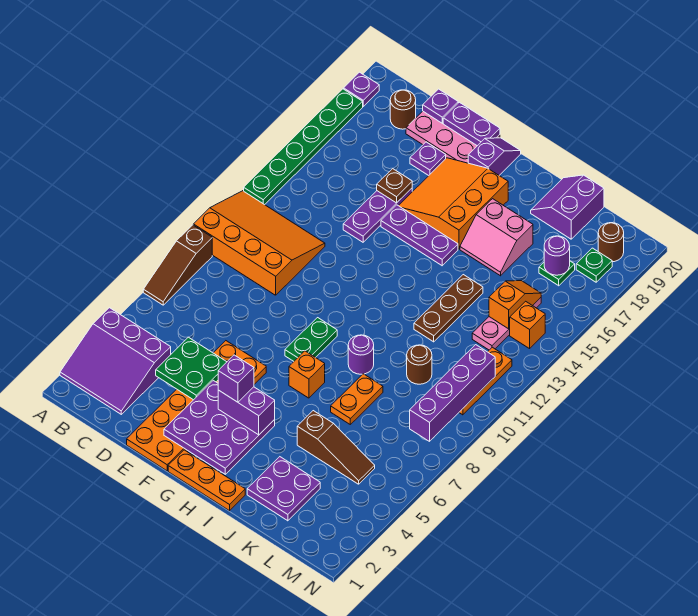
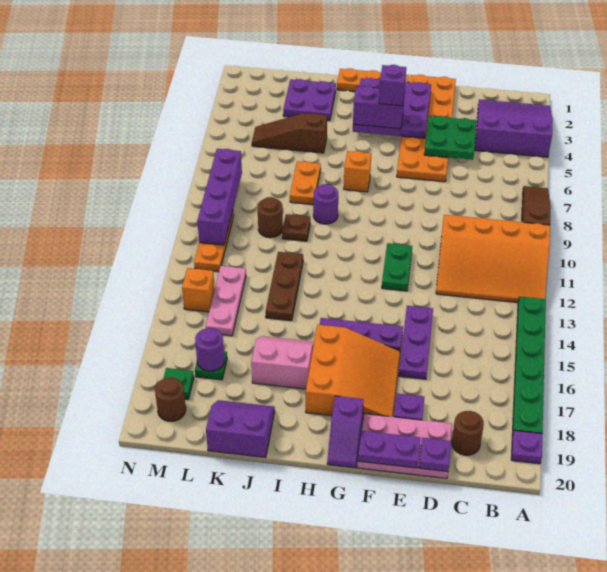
brown 1x1 plate [377,169,412,203] -> brown 1x1 plate moved to [282,214,310,241]
green 1x2 plate [285,318,337,361] -> green 1x2 plate moved to [382,243,412,291]
purple 2x2 slope [531,175,604,239] -> purple 2x2 slope turned to [206,400,275,457]
orange 1x2 slope [489,281,541,329] -> none

